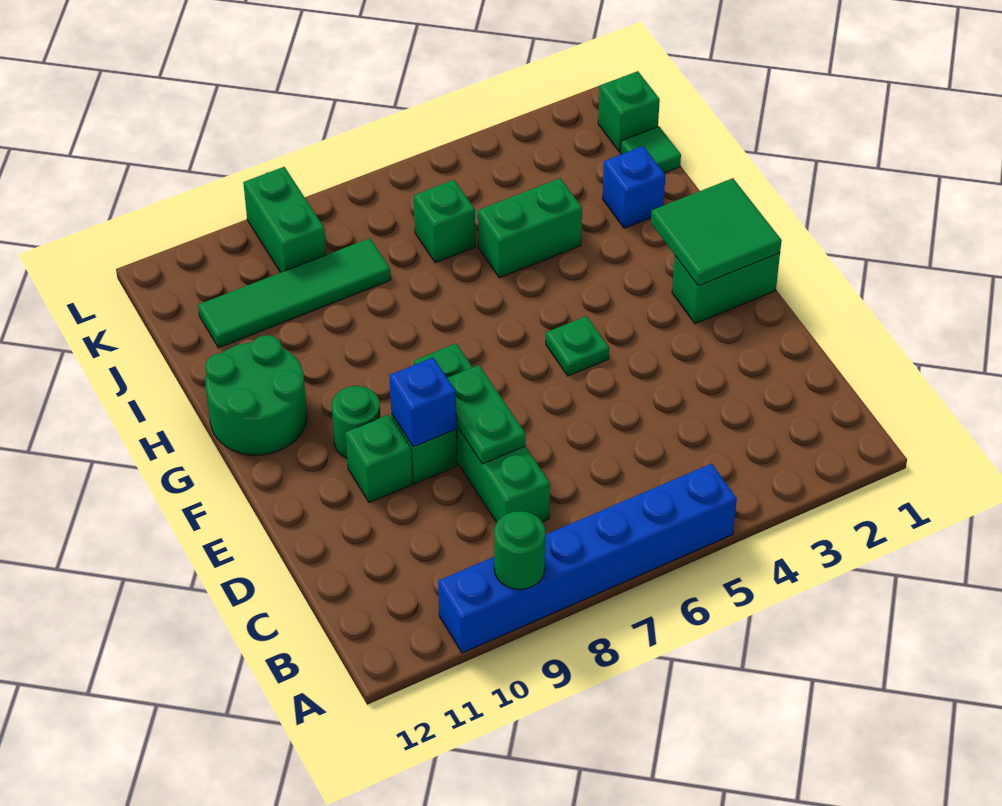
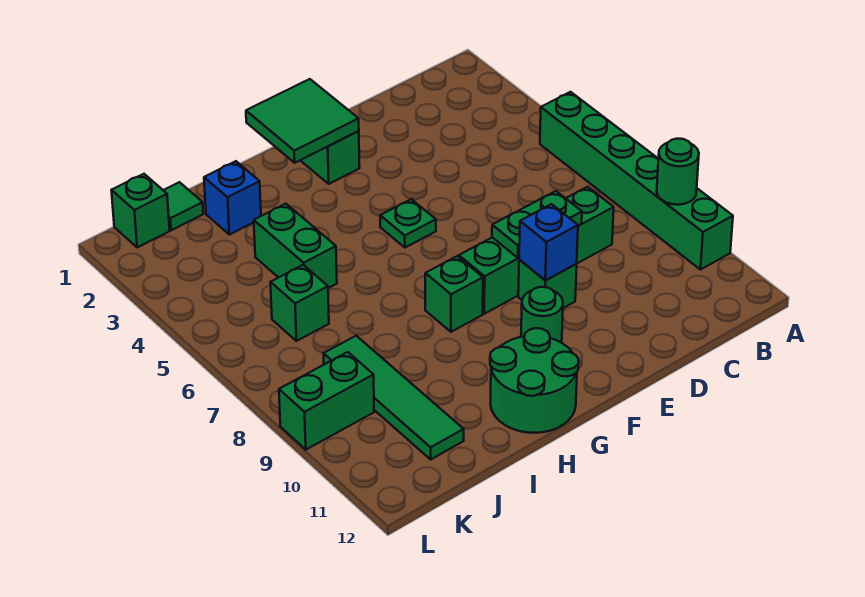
blue 1x6 brick [438,464,737,653] -> green 1x6 brick [540,92,733,270]
green 1x1 brick [346,414,412,503] -> green 1x1 brick moved to [425,256,483,332]

